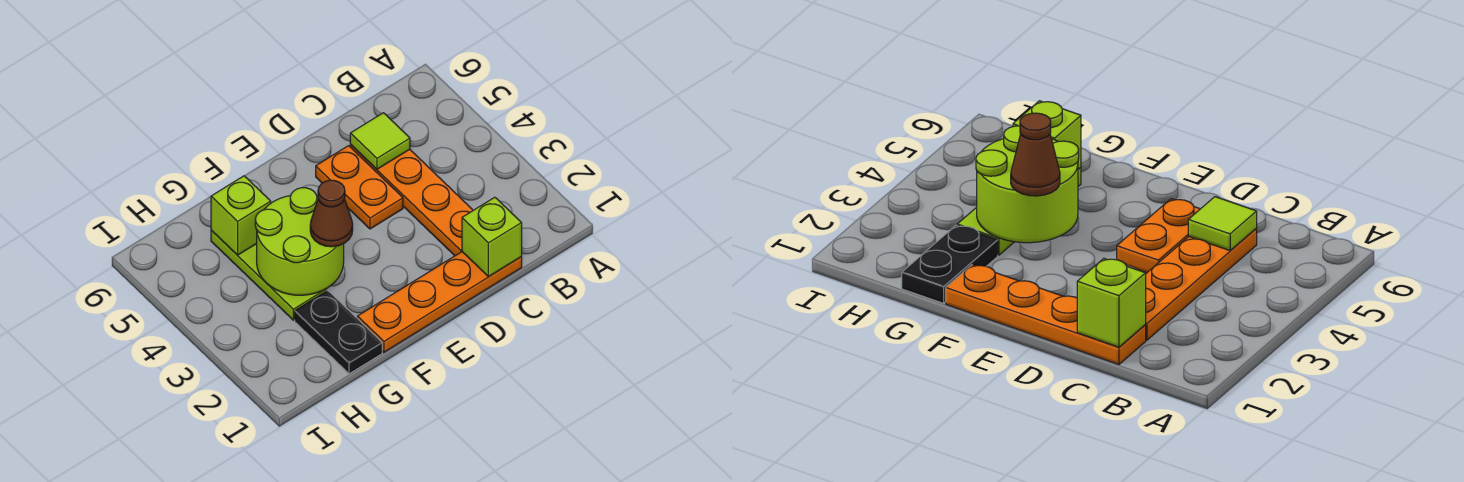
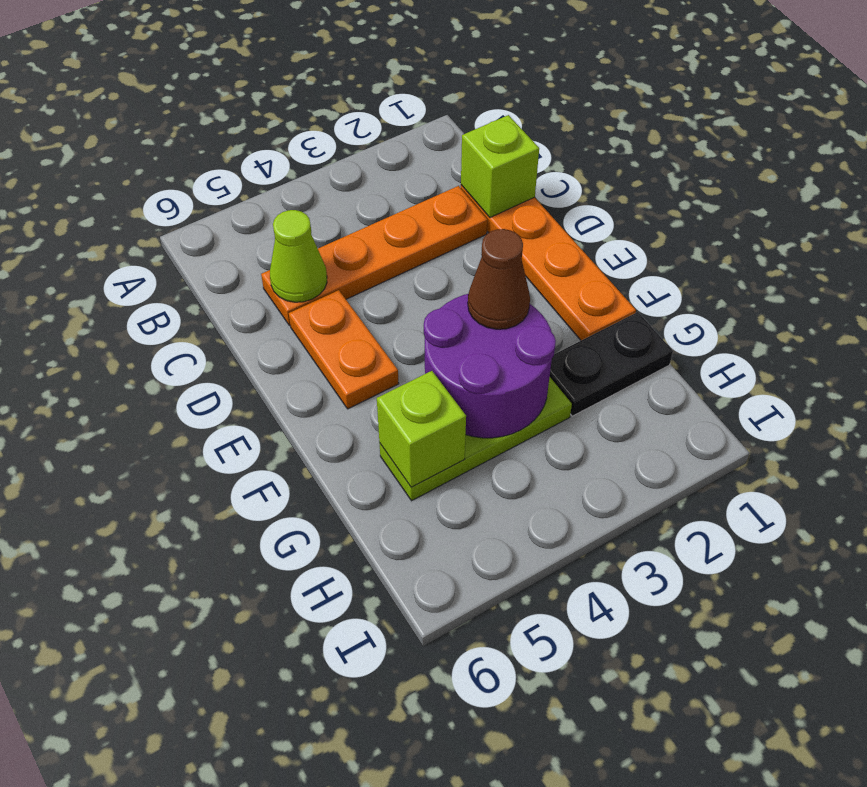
lime 1x1 tile [350,113,410,169] -> lime 1x1 cone [270,210,327,302]
orange 1x2 plate [316,146,403,229] -> orange 1x2 plate turned to [289,290,399,409]
lime 2x2 round brick [255,188,344,295] -> purple 2x2 round brick [424,294,556,438]

